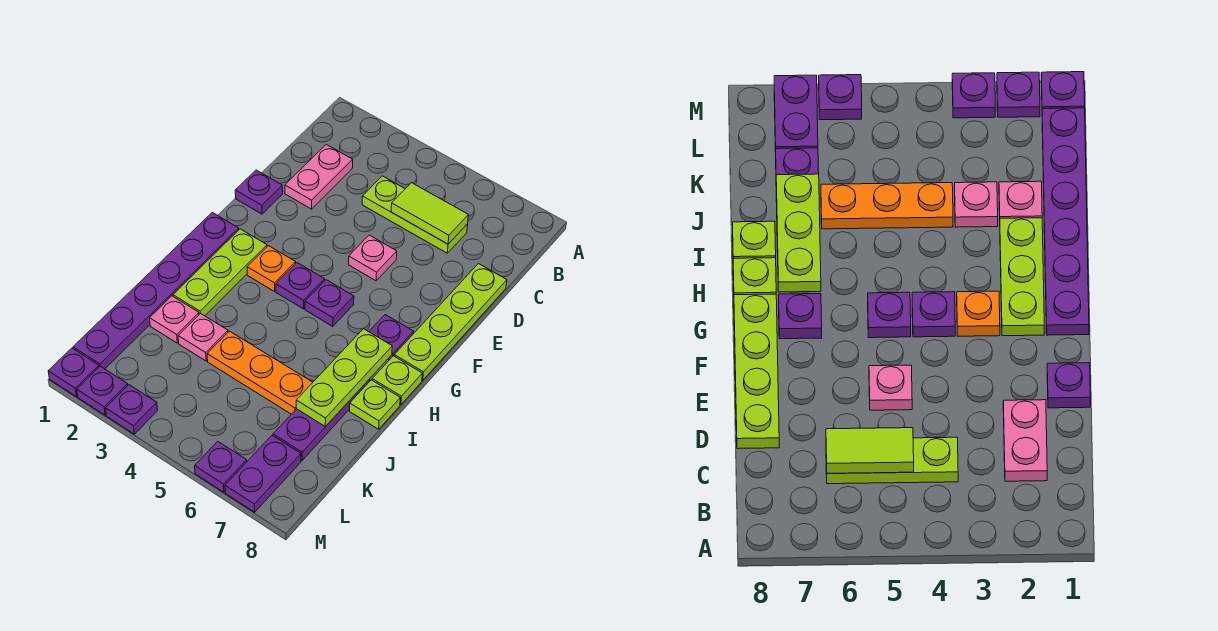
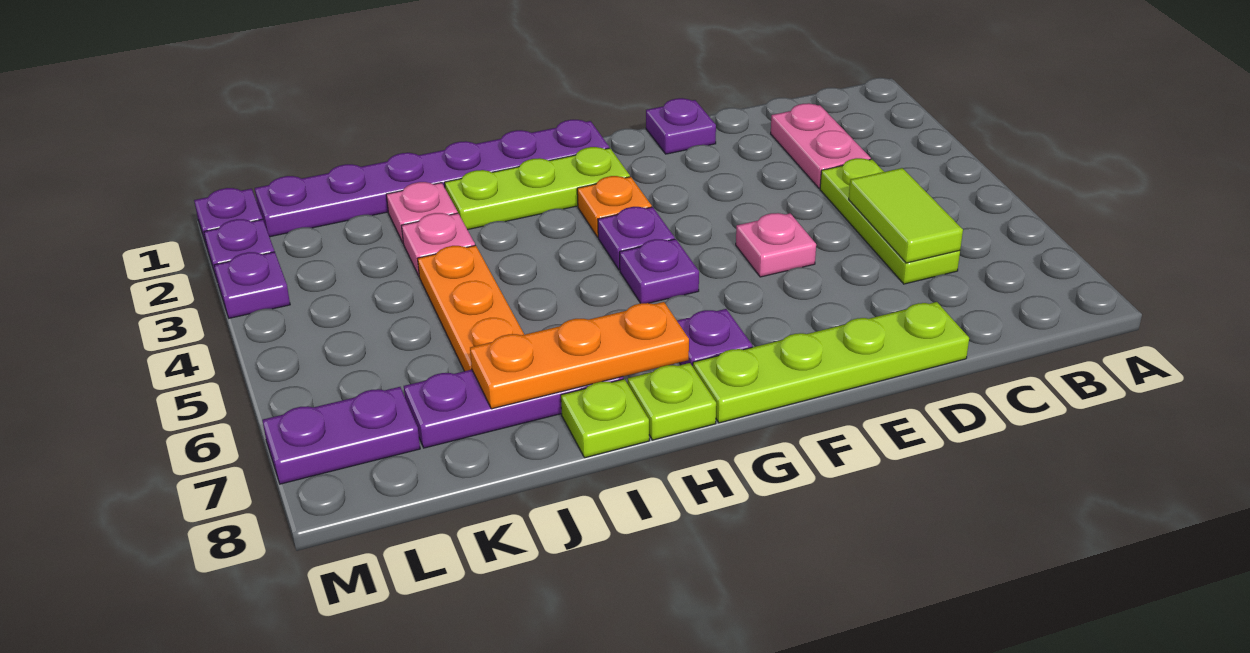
pink 1x2 plate [285,145,353,209] -> pink 1x2 plate turned to [771,103,871,188]
lime 1x3 plate [296,329,392,427] -> orange 1x3 plate [470,302,689,409]
purple 1x1 plate [195,441,247,492] -> none

